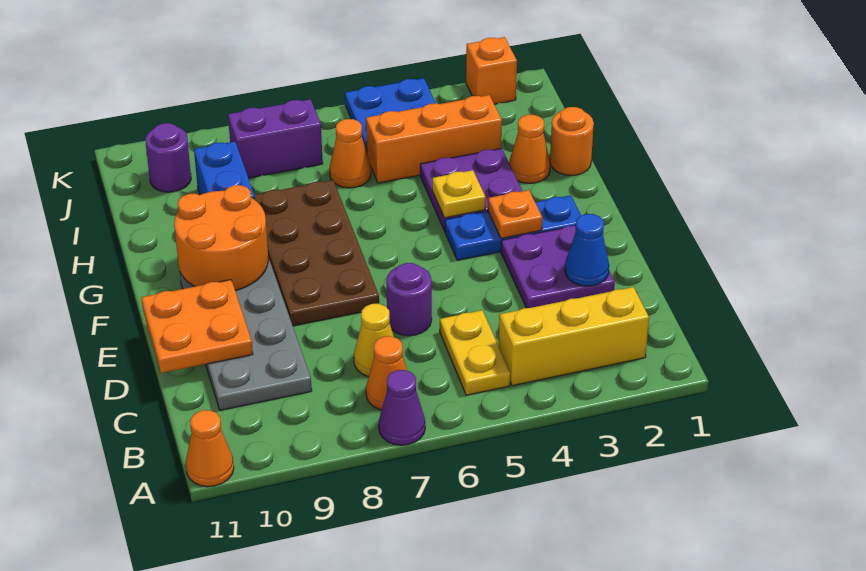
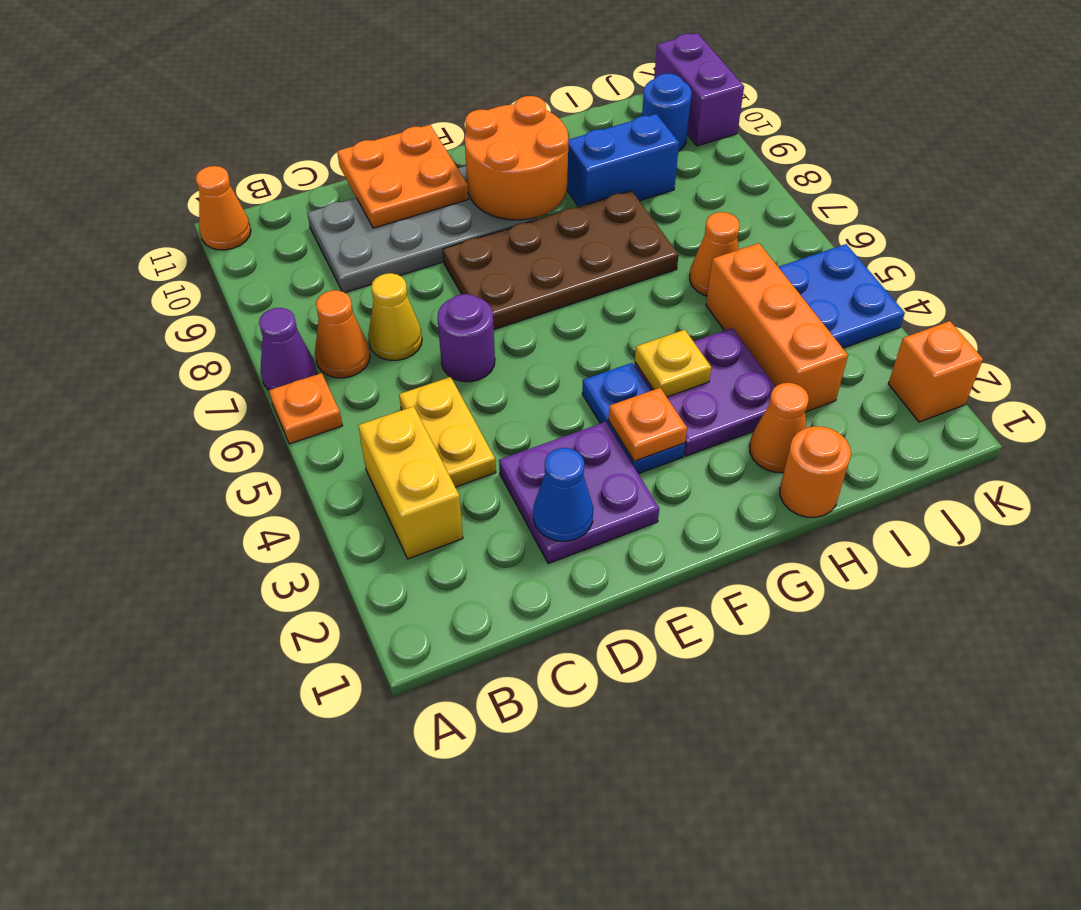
none -> orange 1x1 plate [269,373,343,444]
yellow 1x3 brick [499,287,649,386] -> yellow 1x2 brick [358,406,463,559]
yellow 1x2 plate [440,310,510,395] -> yellow 1x2 plate turned to [399,377,496,487]
blue 1x3 plate [445,195,581,260] -> blue 1x2 plate [582,363,685,474]
purple 1x2 brick [228,99,323,178] -> purple 1x2 brick moved to [654,33,744,146]
purple 1x1 round brick [145,123,191,192] -> blue 1x1 round brick [642,73,691,151]

